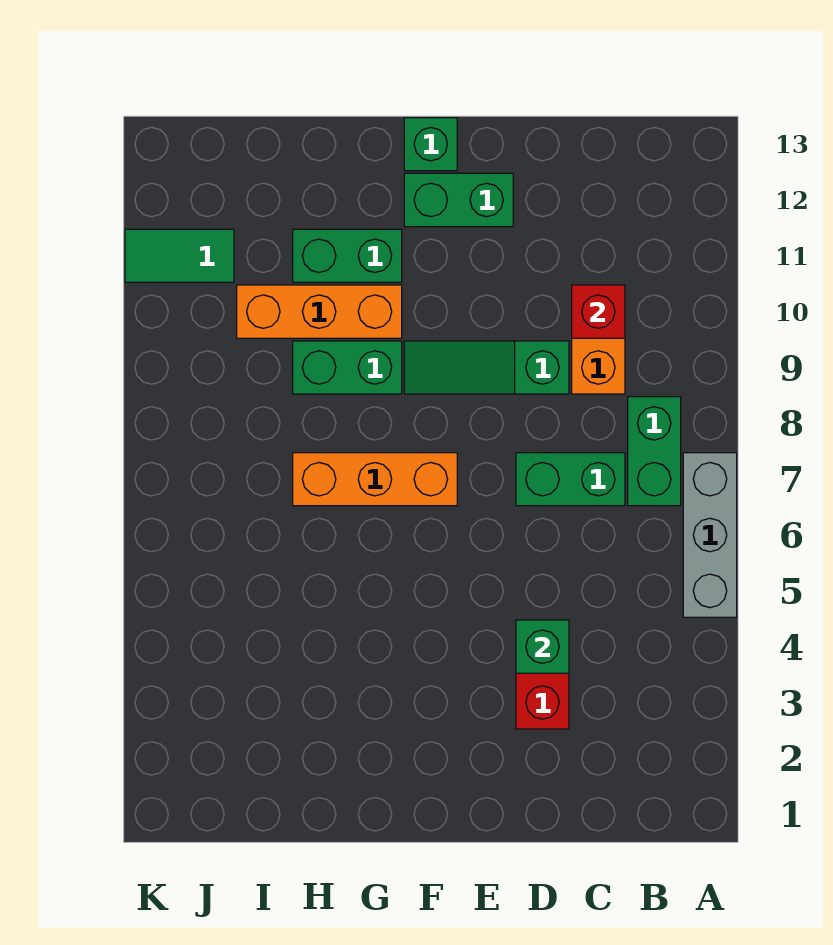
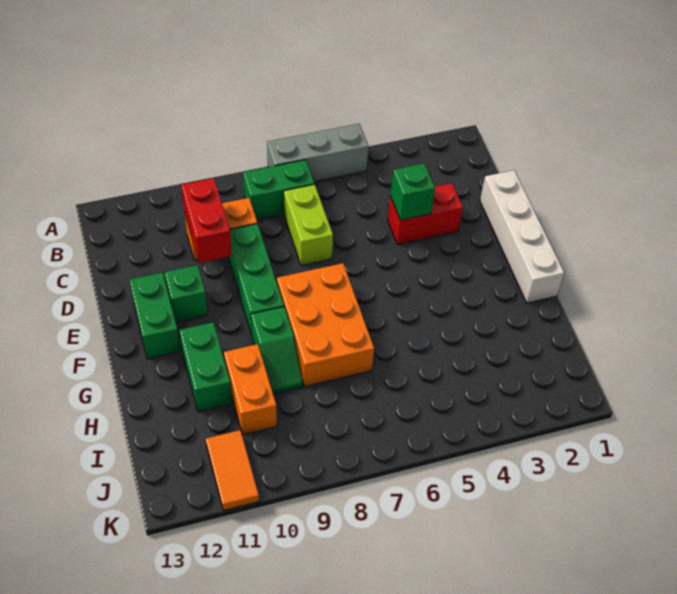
green 1x2 brick [516,453,625,506] -> lime 1x2 brick [284,184,333,266]
red 1x1 brick [572,285,625,338] -> red 1x2 brick [181,178,232,263]
none -> white 1x4 brick [480,170,564,303]
green 1x3 slope [404,341,569,394] -> green 1x3 brick [228,224,284,335]
orange 1x3 brick [293,453,457,506] -> orange 2x3 brick [277,263,374,386]
green 1x1 brick [404,118,457,171] -> green 1x1 brick moved to [165,265,208,322]
green 1x2 brick [293,341,402,394] -> green 1x2 slope [251,307,303,394]
orange 1x3 brick [237,285,402,338] -> orange 1x2 brick [224,344,277,435]
green 1x2 tile [125,229,234,282] -> orange 1x2 tile [206,430,259,511]

